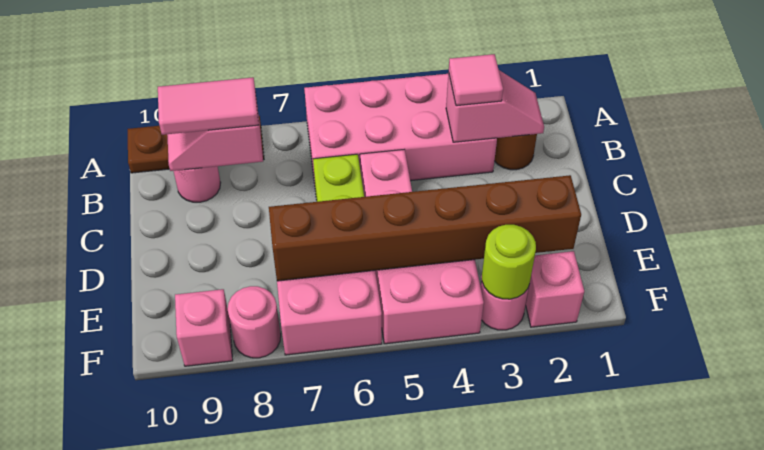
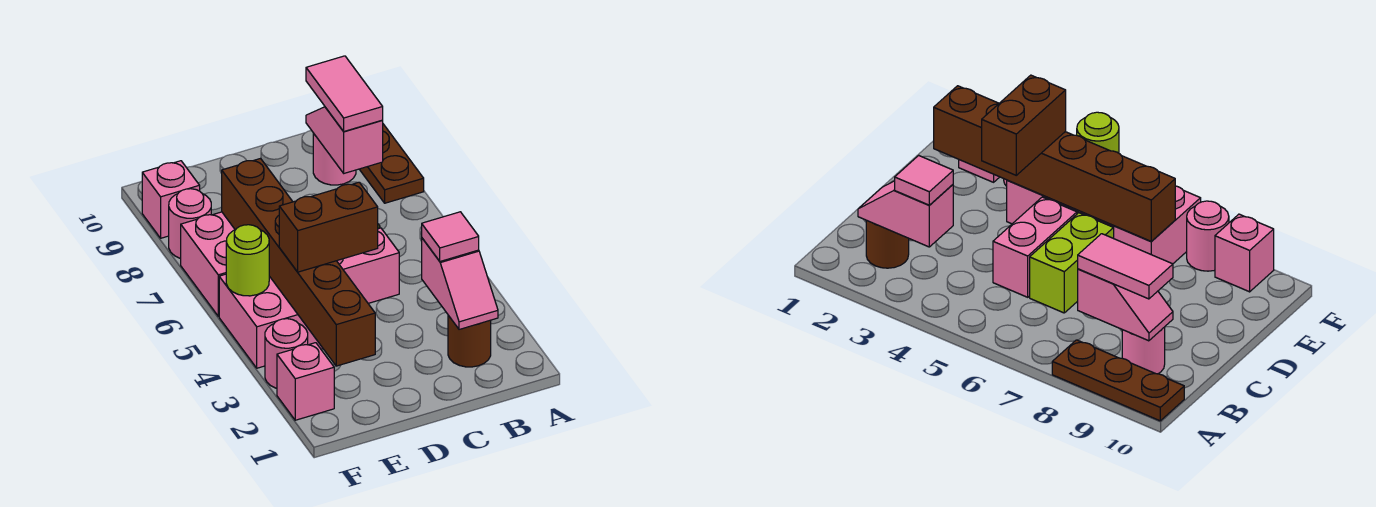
pink 2x4 brick [304,74,497,183] -> none
none -> brown 1x2 brick [279,182,378,272]
lime 1x1 round brick [482,225,536,299] -> lime 1x1 round brick moved to [226,225,269,296]

